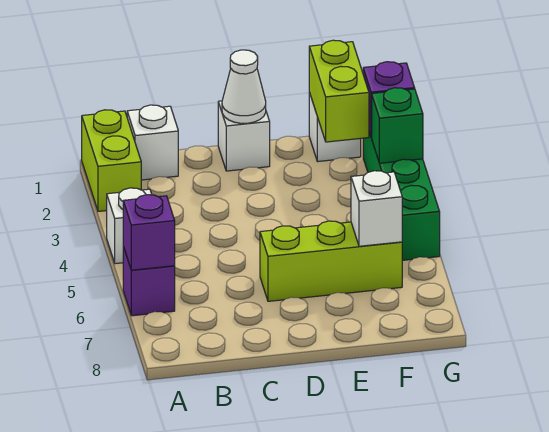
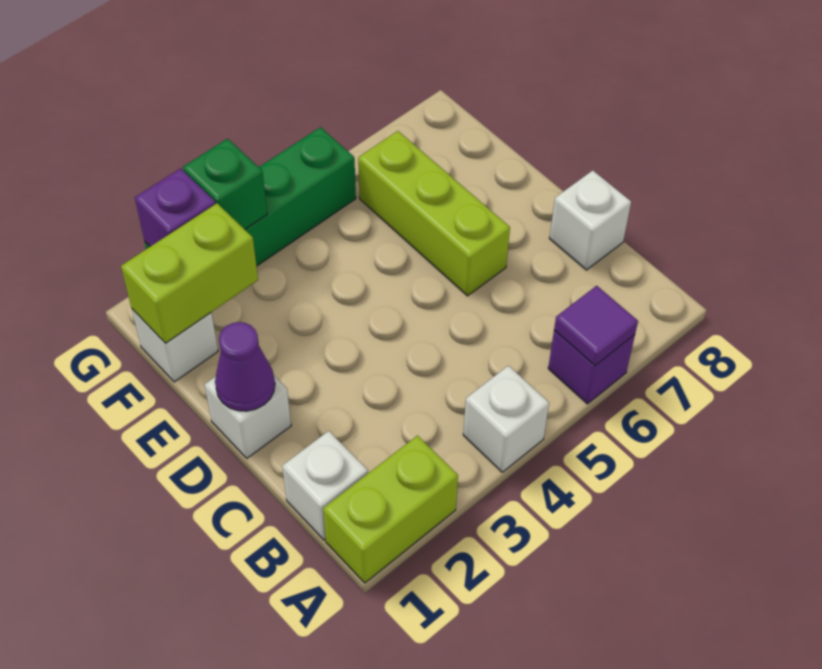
purple 1x1 brick [123,195,175,270] -> purple 1x1 tile [554,286,638,366]
white 1x1 cone [222,50,266,123] -> purple 1x1 cone [215,322,275,411]
white 1x1 brick [351,171,402,246] -> white 1x1 brick moved to [549,170,631,270]

